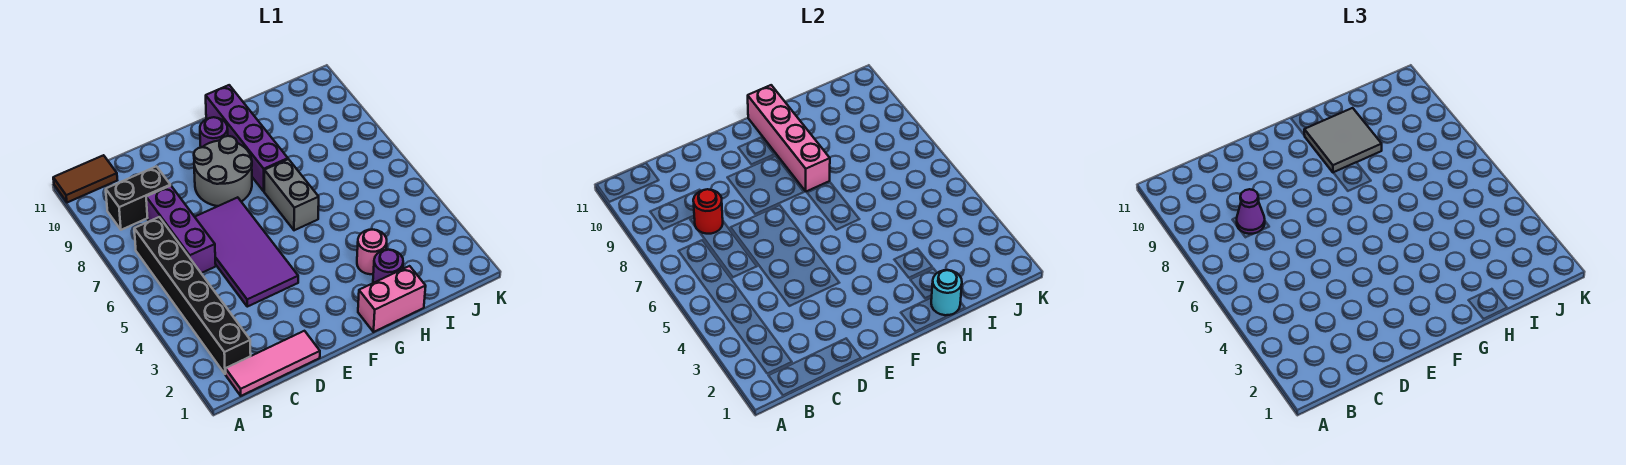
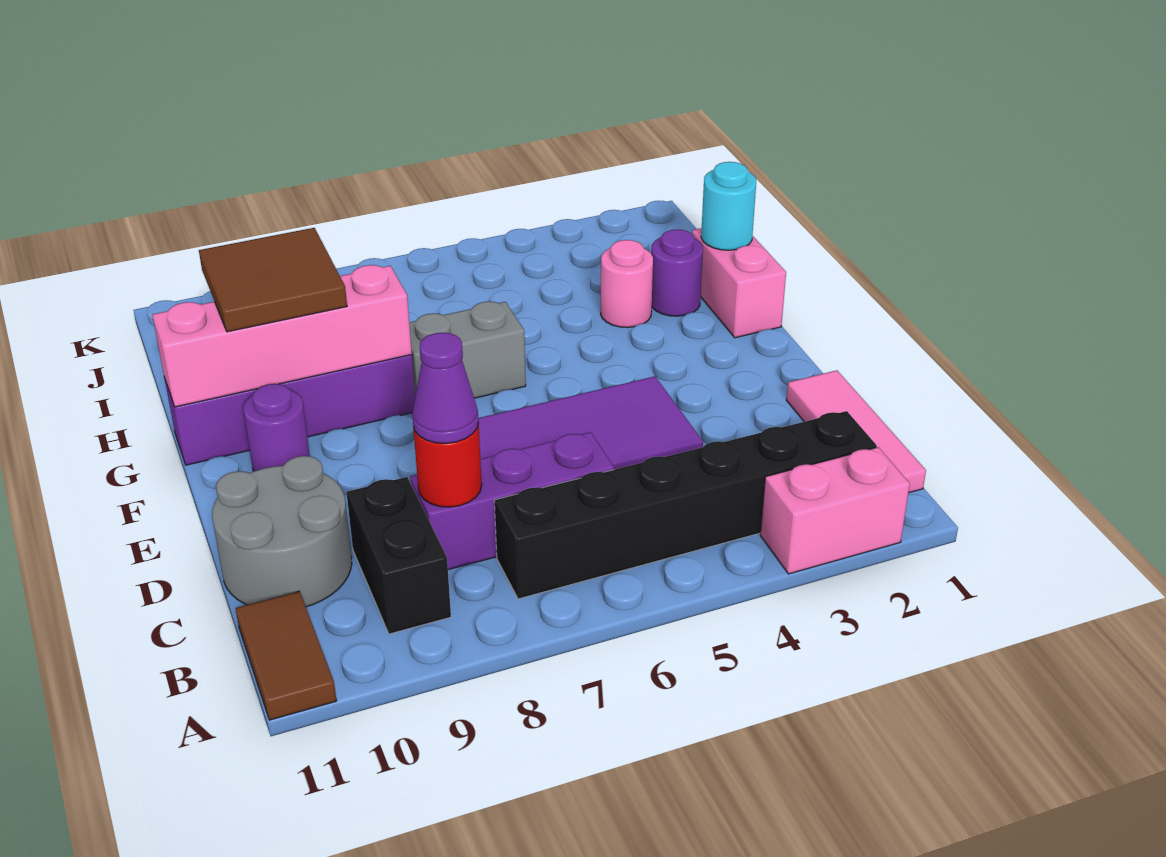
none -> pink 1x2 brick [760,447,910,574]
grey 2x2 round brick [194,136,252,206] -> grey 2x2 round brick moved to [212,456,352,607]
grey 2x2 tile [1304,108,1382,173] -> brown 2x2 tile [199,228,347,332]

